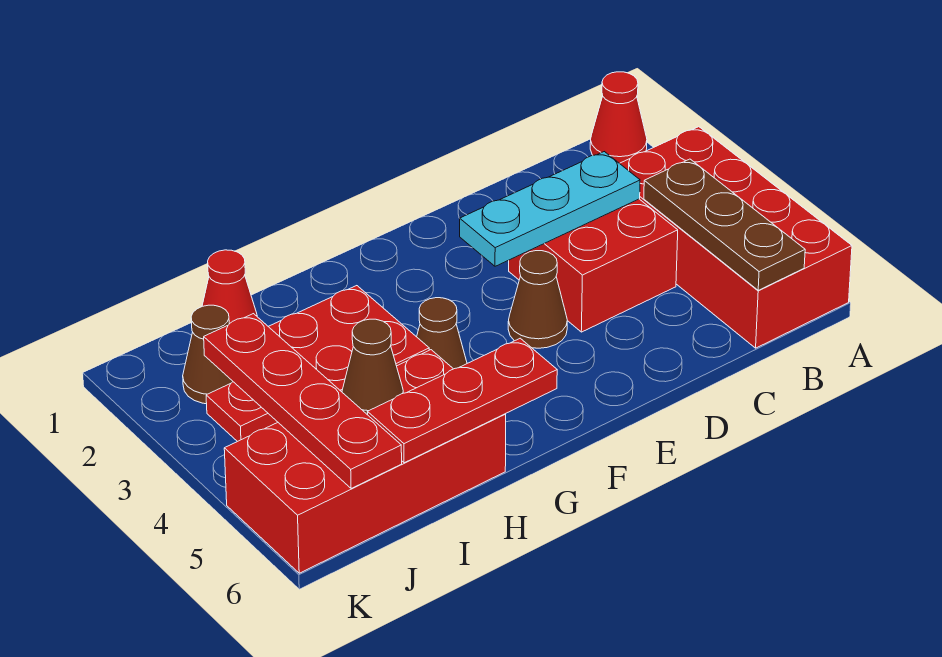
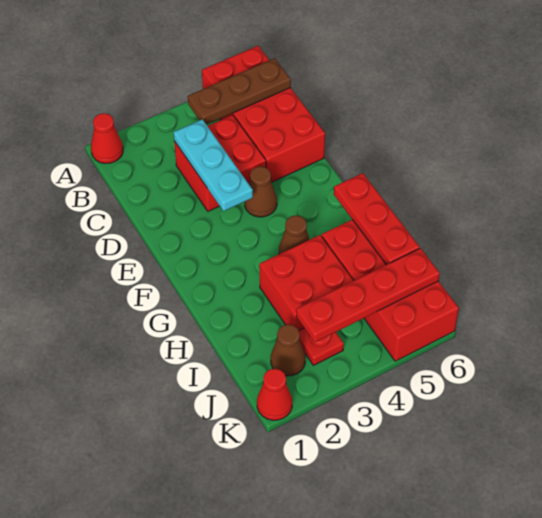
red 2x4 brick [620,127,852,348] -> red 2x4 brick turned to [202,46,325,182]
red 1x1 cone [202,250,257,324] -> red 1x1 cone moved to [257,369,292,420]
brown 1x1 cone [342,319,403,415] -> none

